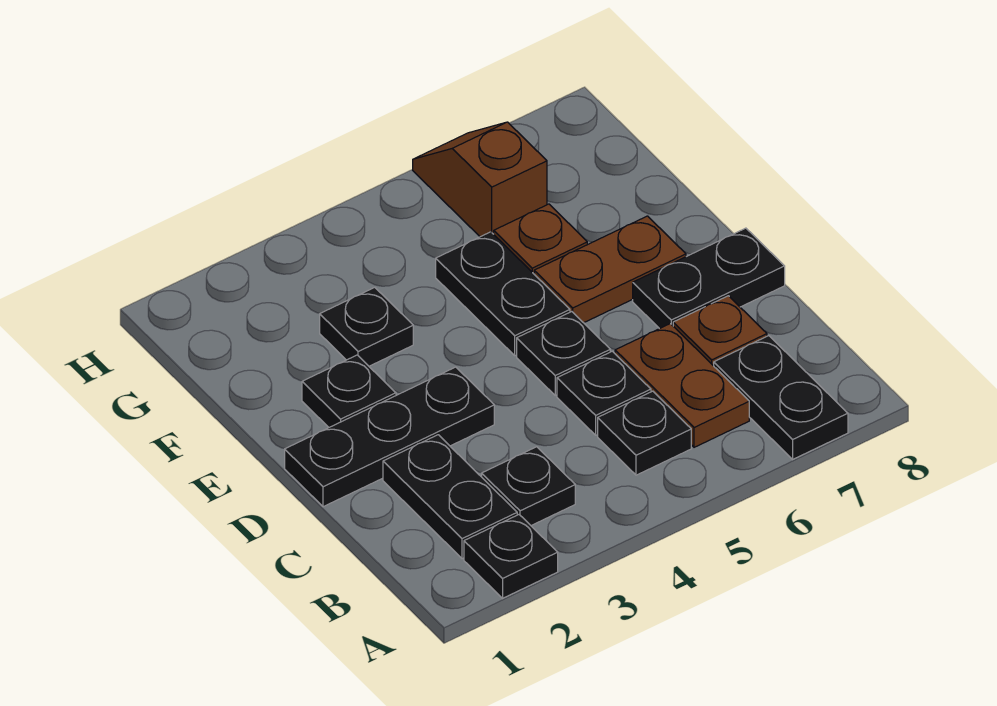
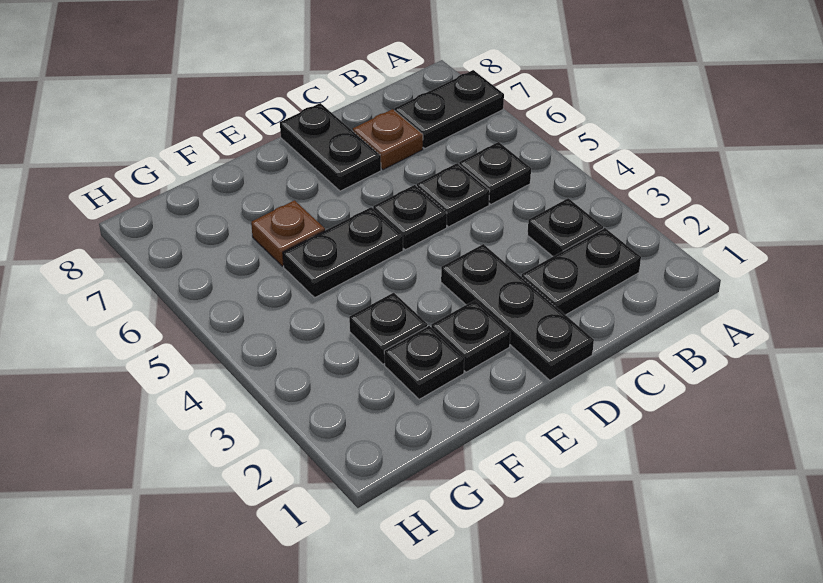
black 1x1 plate [464,515,558,598] -> black 1x1 plate moved to [384,326,464,399]
brown 1x2 plate [615,324,749,447] -> none
brown 1x2 plate [534,216,686,323] -> none
brown 1x2 slope [413,122,547,237] -> none

